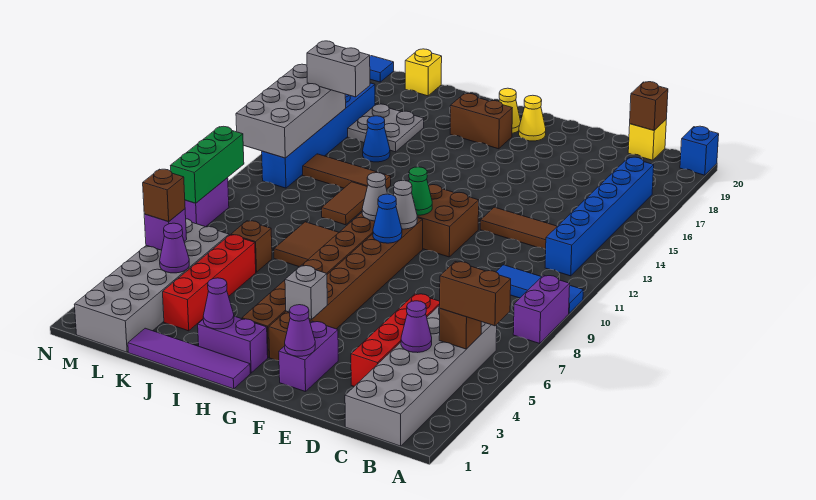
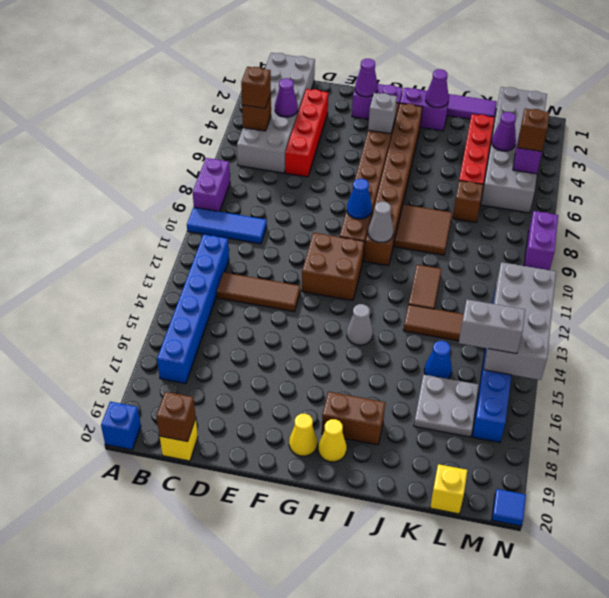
brown 1x2 brick [440,262,511,326] -> brown 1x1 brick [241,67,271,109]
purple 1x2 brick [279,321,338,392] -> purple 1x2 brick turned to [352,84,403,119]
grey 1x1 cone [393,181,417,229] -> grey 1x1 cone moved to [347,304,373,345]
green 1x1 cone [409,167,432,215] -> none
green 1x3 brick [170,126,244,203] -> none

